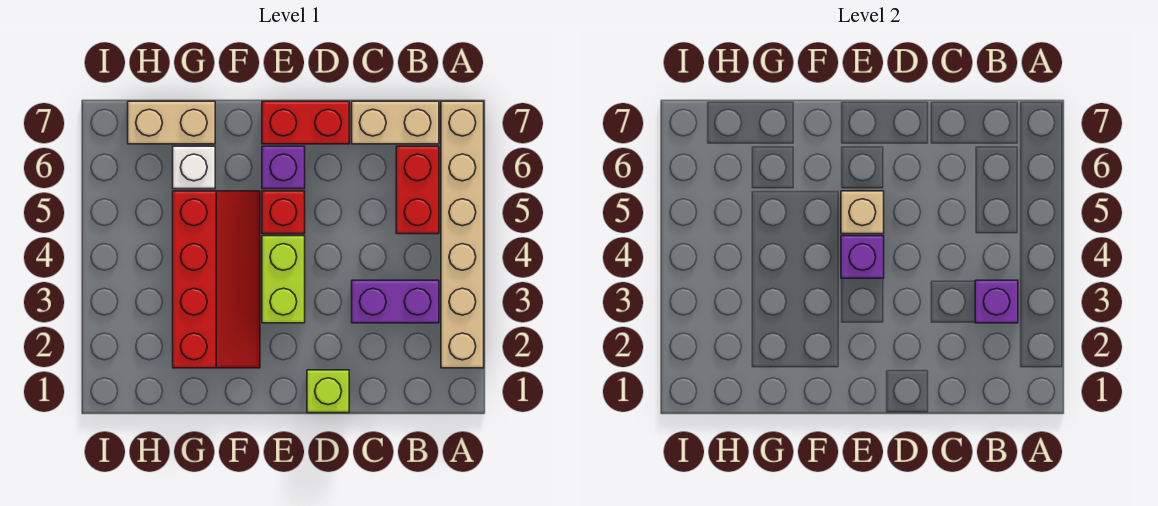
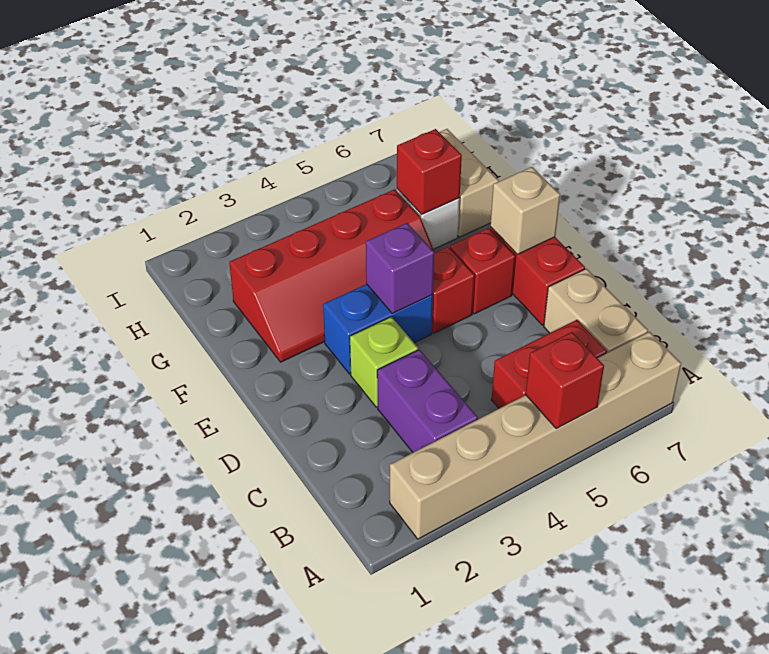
none -> red 1x1 brick [526,332,604,429]
purple 1x1 brick [975,280,1018,323] -> none
lime 1x1 brick [307,370,349,413] -> lime 1x1 brick moved to [350,317,418,407]
lime 1x2 brick [262,236,305,323] -> blue 1x2 brick [323,284,433,374]
tan 1x1 brick [841,191,884,234] -> tan 1x1 brick moved to [490,167,560,254]
purple 1x1 brick [262,146,305,189] -> red 1x1 brick [450,228,515,314]
none -> red 1x1 brick [397,129,462,215]

